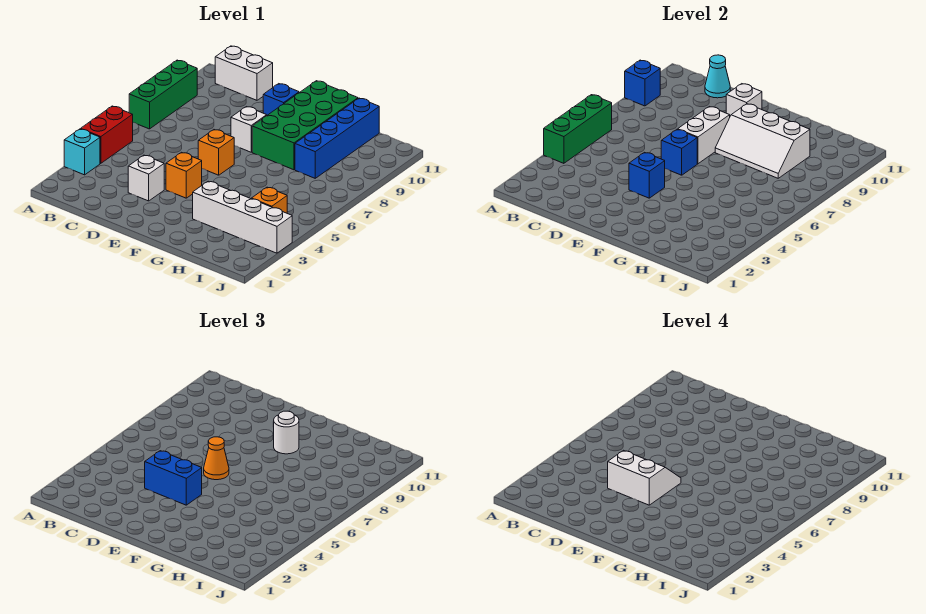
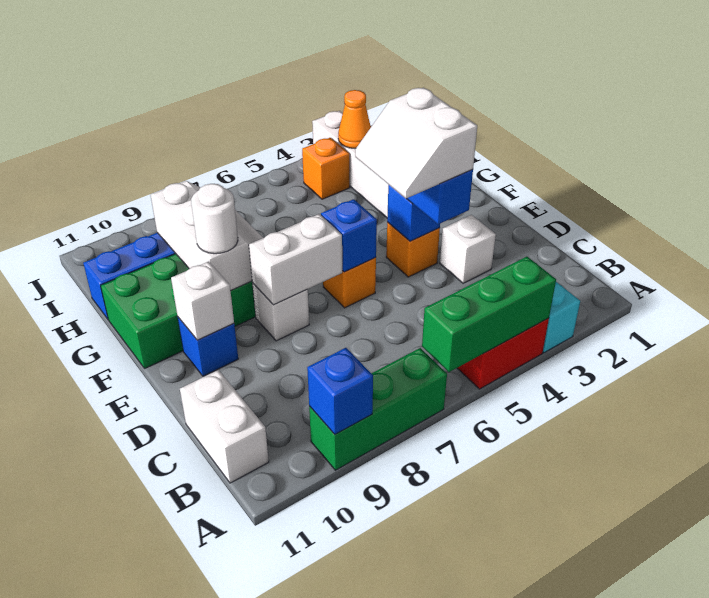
cyan 1x1 cone [705,55,730,98] -> none
orange 1x1 cone [204,437,229,480] -> orange 1x1 cone moved to [338,90,371,148]

